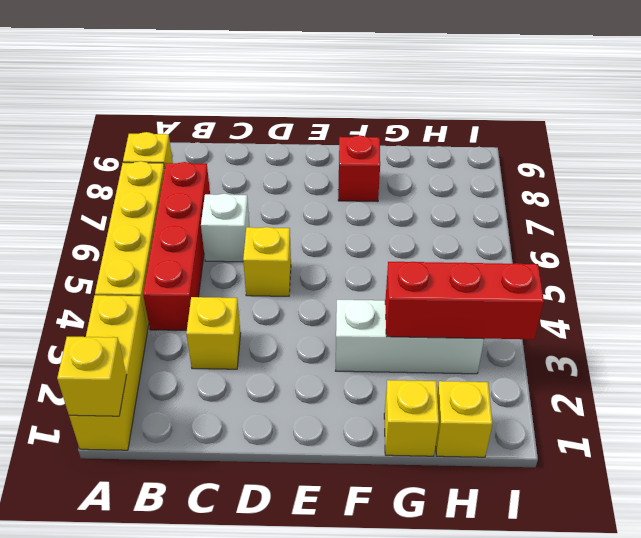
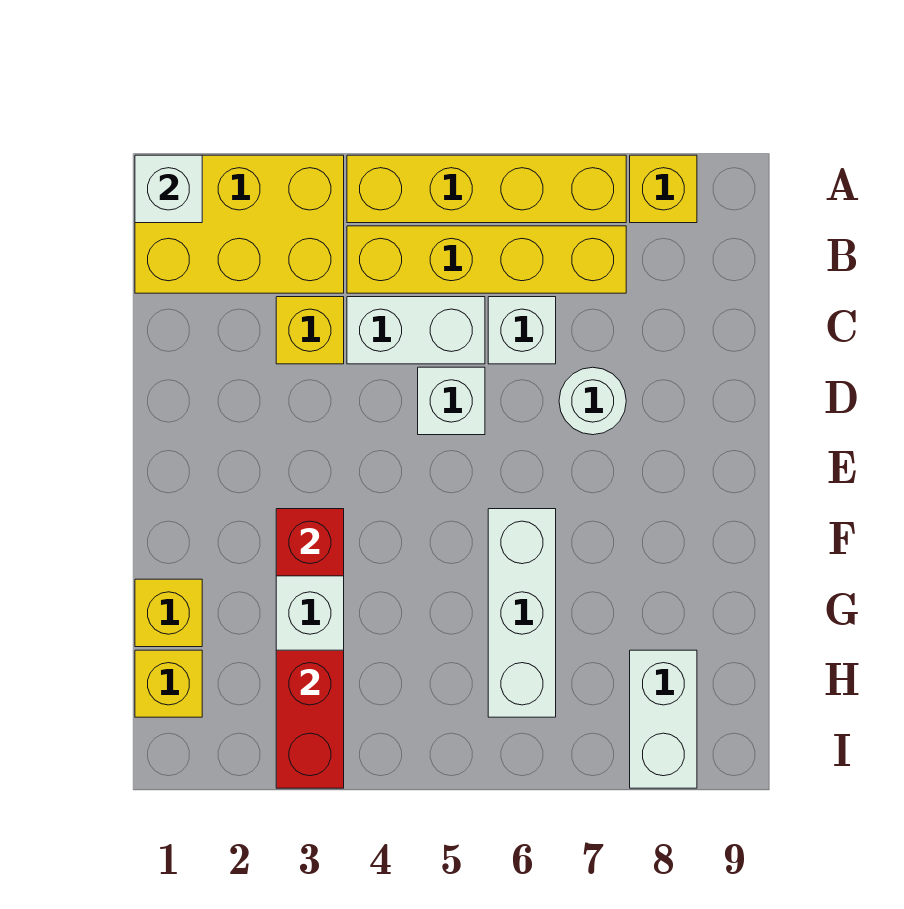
yellow 1x3 brick [69,295,147,450] -> yellow 2x3 brick [135,155,344,293]
yellow 1x1 brick [57,337,127,416] -> white 1x1 brick [135,155,202,223]
red 1x4 brick [143,162,210,330] -> yellow 1x4 brick [347,226,626,293]
none -> white 1x2 brick [347,297,485,364]
yellow 1x1 brick [243,227,291,296] -> white 1x1 brick [418,367,485,435]
none -> white 1x1 round brick [559,367,626,435]
none -> white 1x3 brick [488,509,556,717]
red 1x1 brick [338,135,380,202] -> red 1x1 brick moved to [276,509,344,576]
red 1x3 brick [385,262,544,339] -> red 1x2 brick [276,650,344,788]
none -> white 1x2 brick [630,650,697,788]

